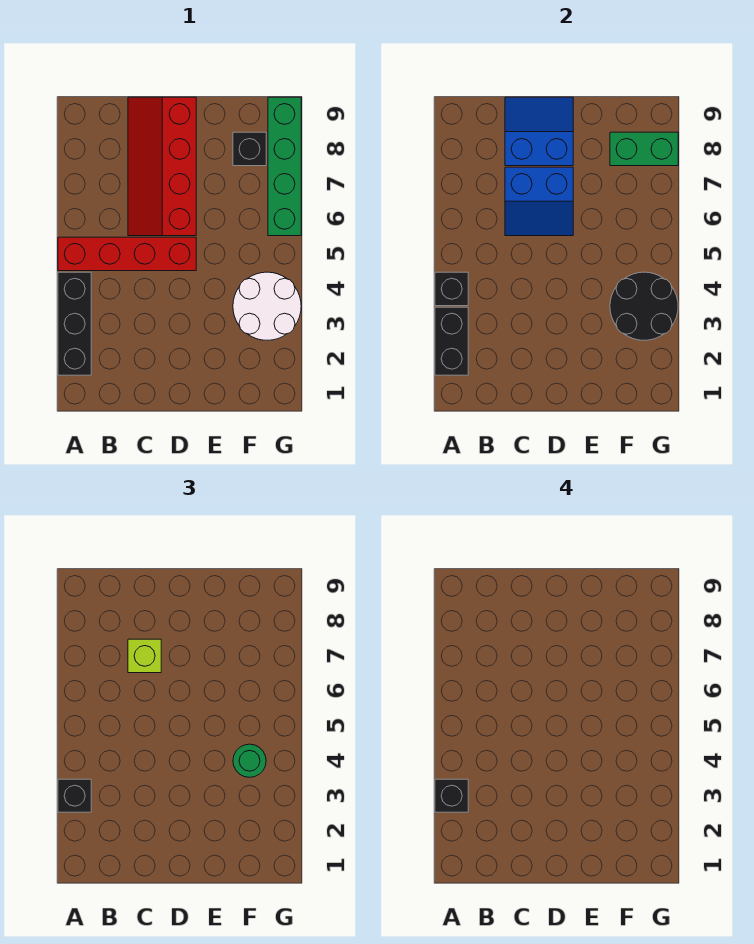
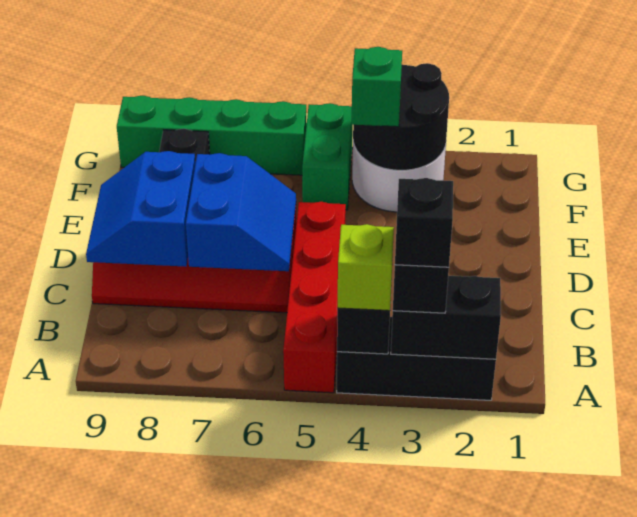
lime 1x1 brick [128,639,161,673] -> lime 1x1 brick moved to [338,224,394,311]
green 1x1 round brick [233,744,266,777] -> green 1x1 brick [351,47,402,127]
green 1x2 brick [610,132,678,166] -> green 1x2 brick moved to [302,103,353,210]

